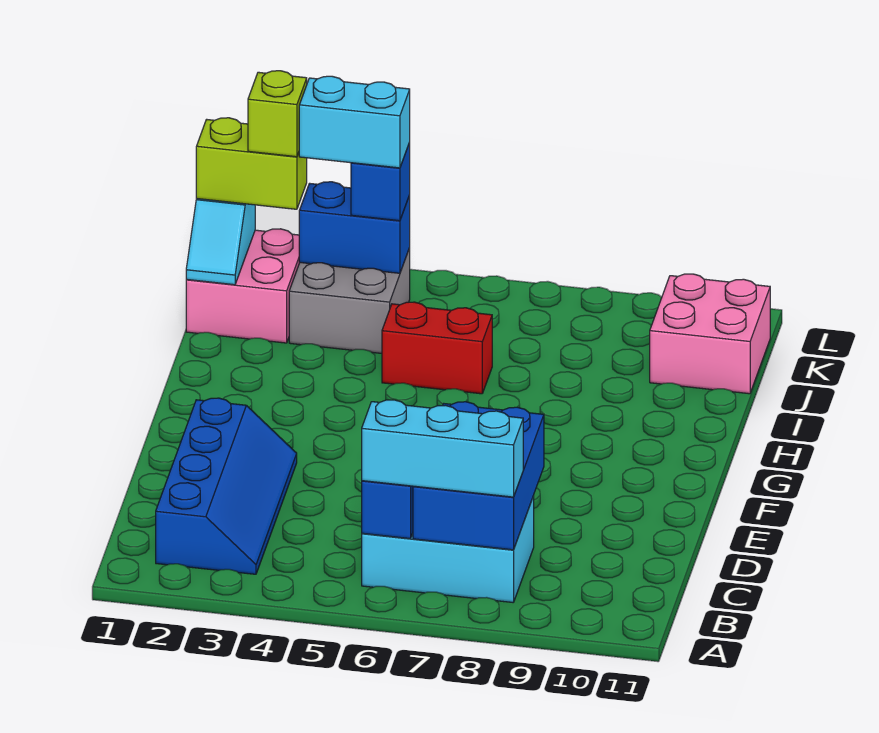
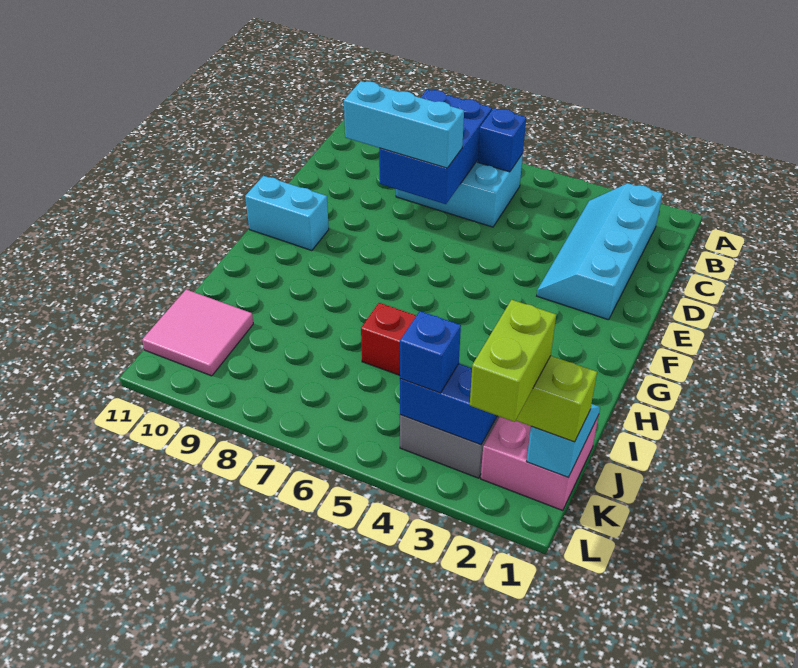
blue 2x4 slope [156,398,297,574] -> cyan 2x4 slope [537,183,663,320]
cyan 1x3 brick [362,400,523,497] -> cyan 1x3 brick moved to [344,81,464,168]
pink 2x2 brick [650,274,770,394] -> pink 2x2 tile [142,290,253,376]
lime 1x1 brick [248,71,307,157] -> lime 1x2 brick [470,300,556,422]
cyan 1x2 brick [299,76,410,168] -> cyan 1x2 brick moved to [245,176,329,251]

